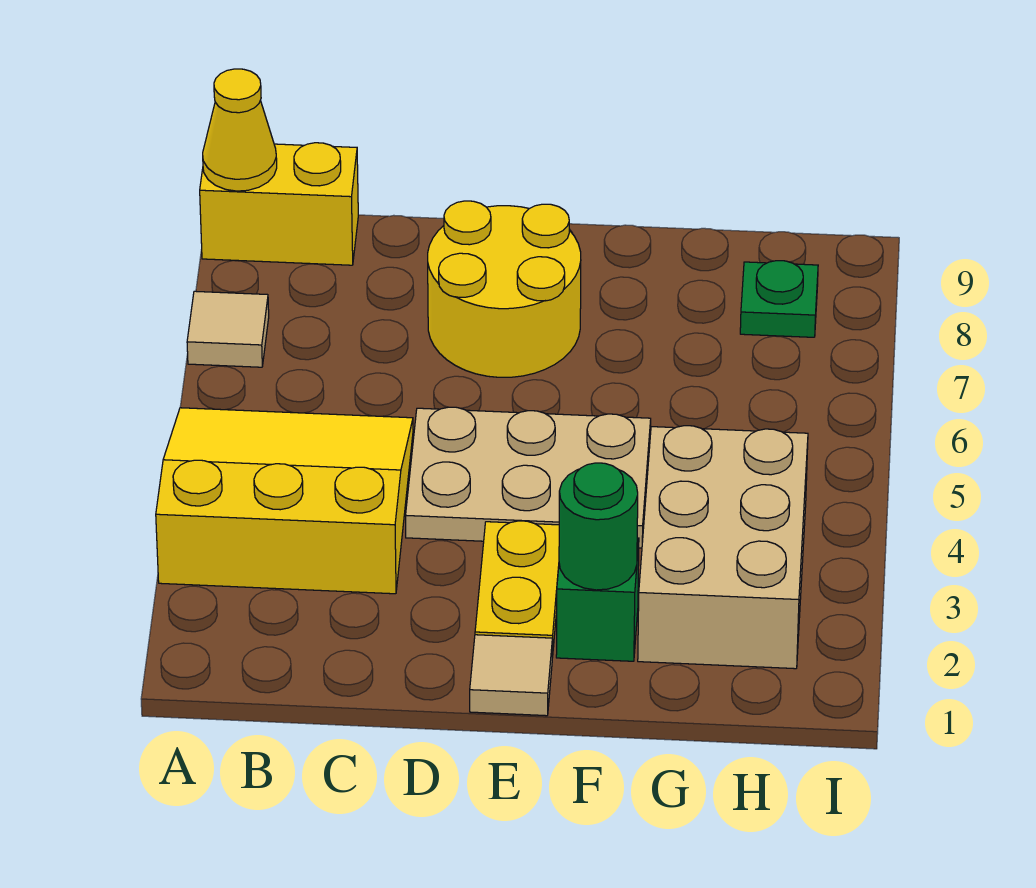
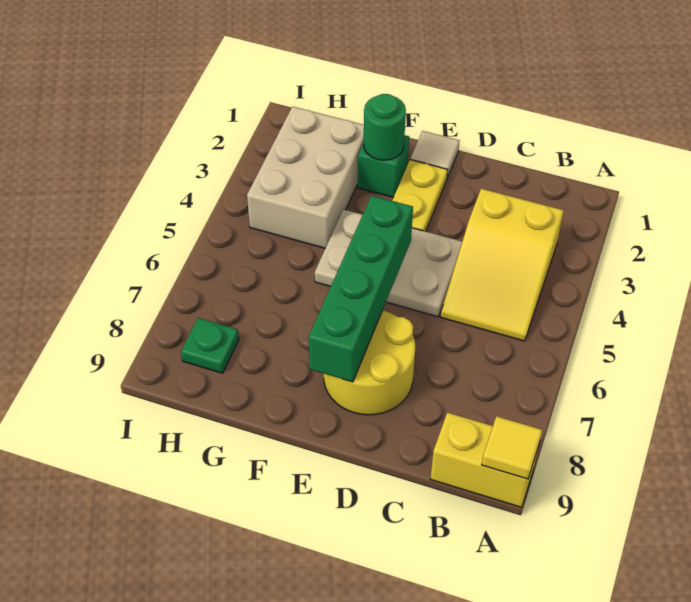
yellow 3x3 slope [156,408,413,594] -> yellow 2x3 slope [441,189,564,341]
tan 1x1 tile [187,291,269,367] -> none
yellow 1x1 cone [203,69,277,191] -> yellow 1x1 tile [482,416,542,479]
none -> green 1x4 brick [308,195,413,382]

